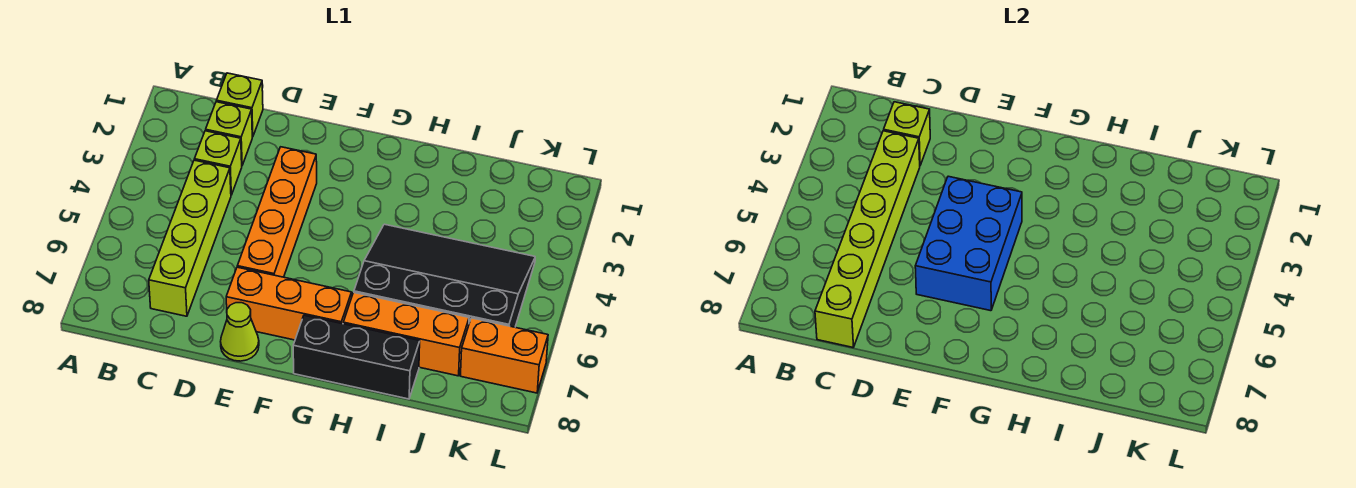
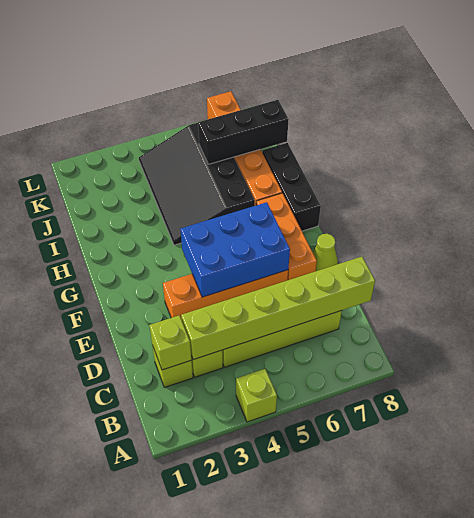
lime 1x1 brick [217,73,263,137] -> lime 1x1 brick moved to [236,369,277,422]
none -> black 1x3 brick [198,100,289,164]

